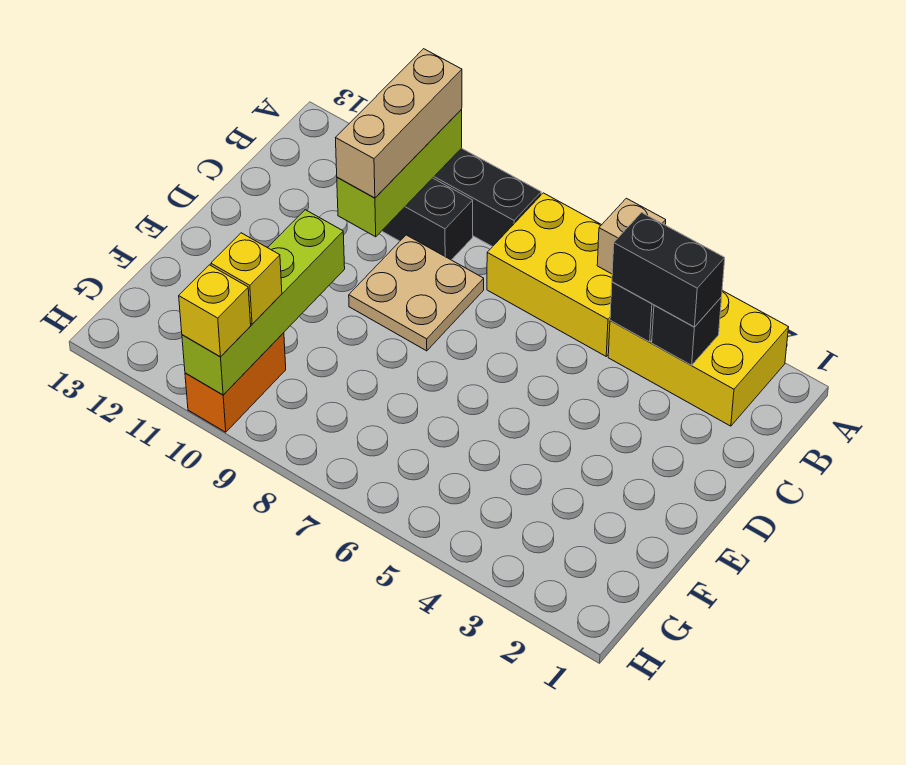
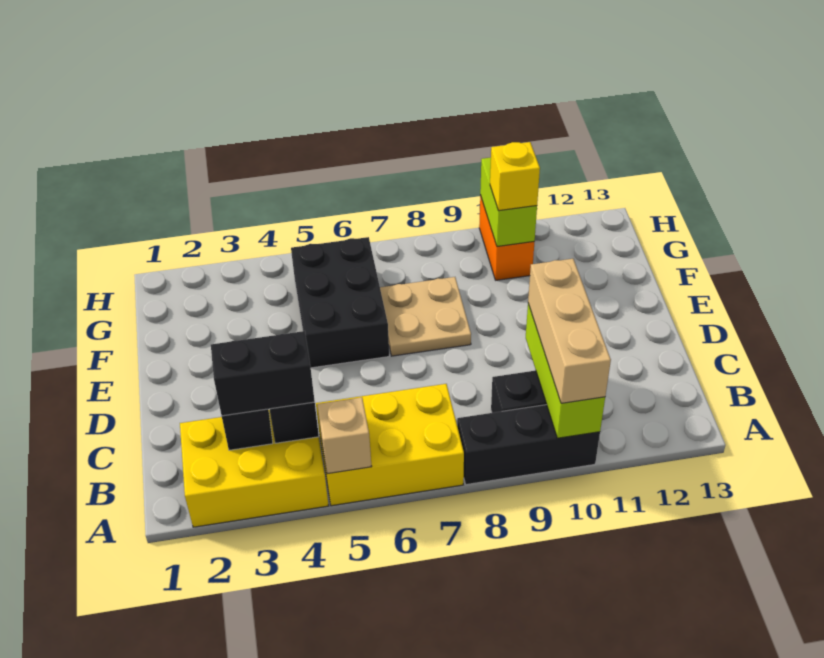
tan 2x2 plate [349,235,484,351] -> tan 2x2 plate moved to [380,277,471,356]
none -> black 2x3 brick [291,237,389,368]
lime 1x4 brick [182,210,345,395] -> lime 1x2 brick [480,157,537,247]
yellow 1x1 brick [179,265,251,357] -> none

